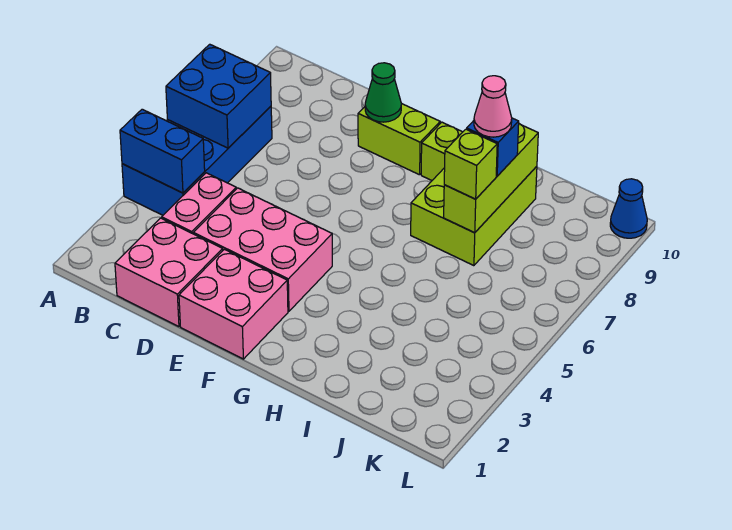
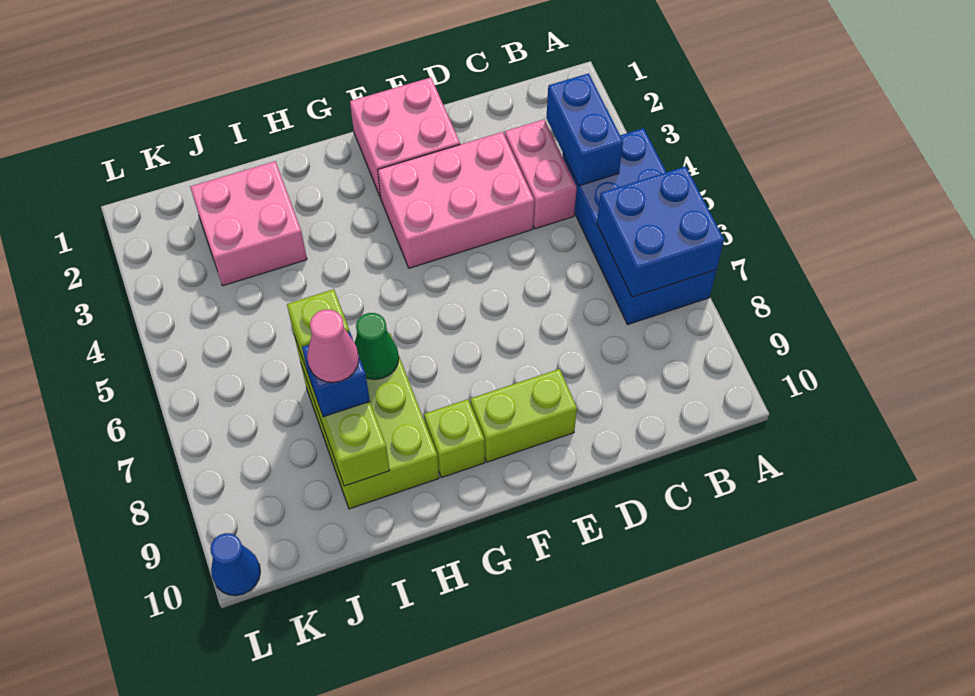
blue 1x2 brick [120,109,205,193] -> blue 1x2 brick turned to [546,73,623,186]
pink 2x2 brick [115,218,223,327] -> pink 2x2 brick moved to [190,161,307,286]
green 1x1 cone [365,63,401,122] -> green 1x1 cone moved to [355,313,399,379]

